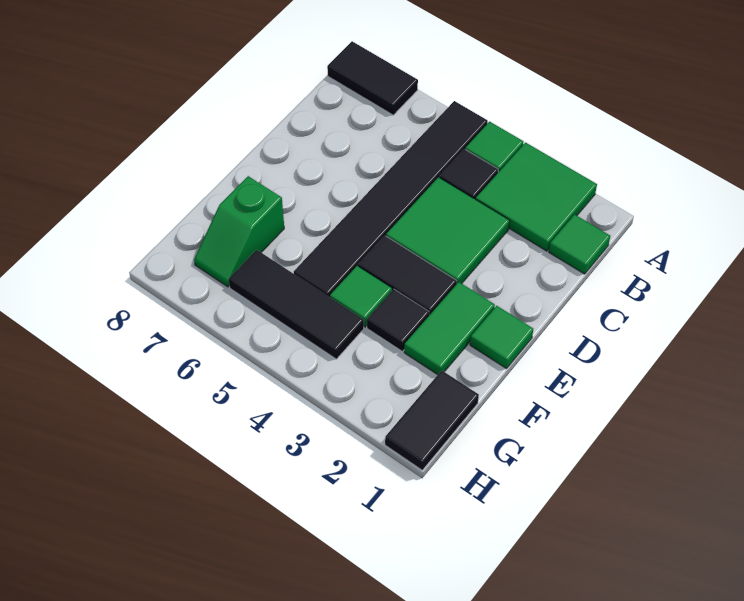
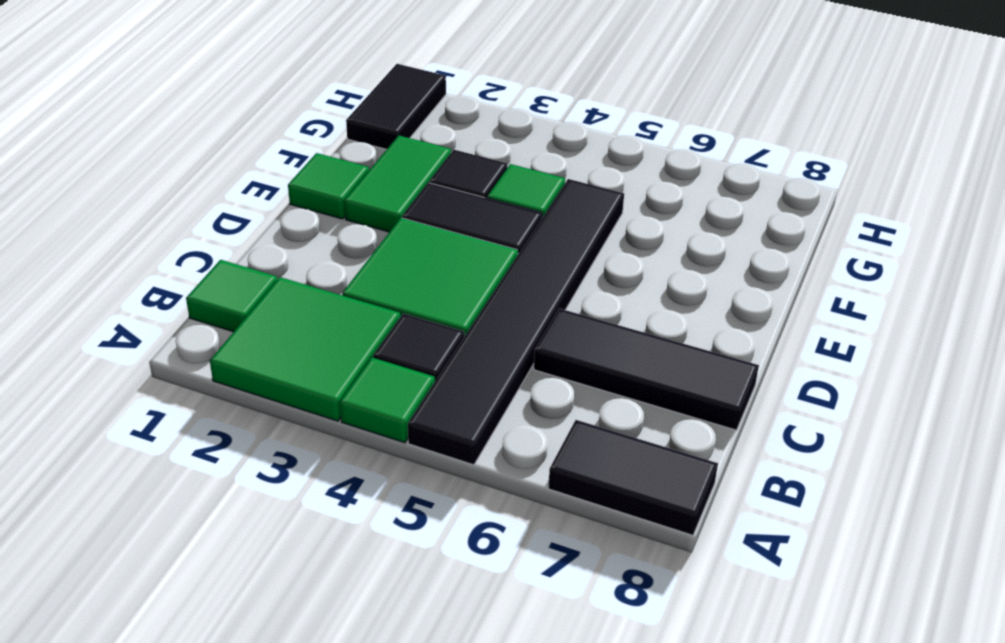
green 1x2 slope [194,176,284,287] -> none
black 1x3 tile [229,250,364,359] -> black 1x3 tile moved to [534,308,759,430]

